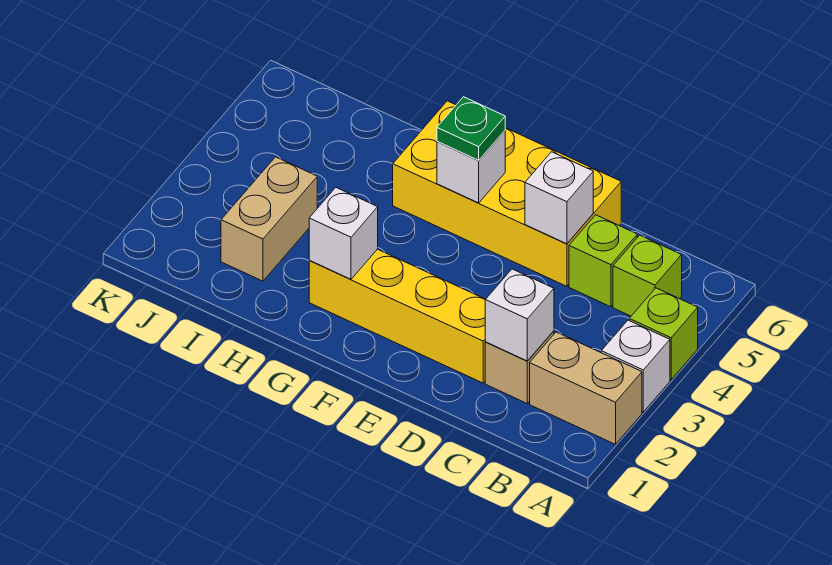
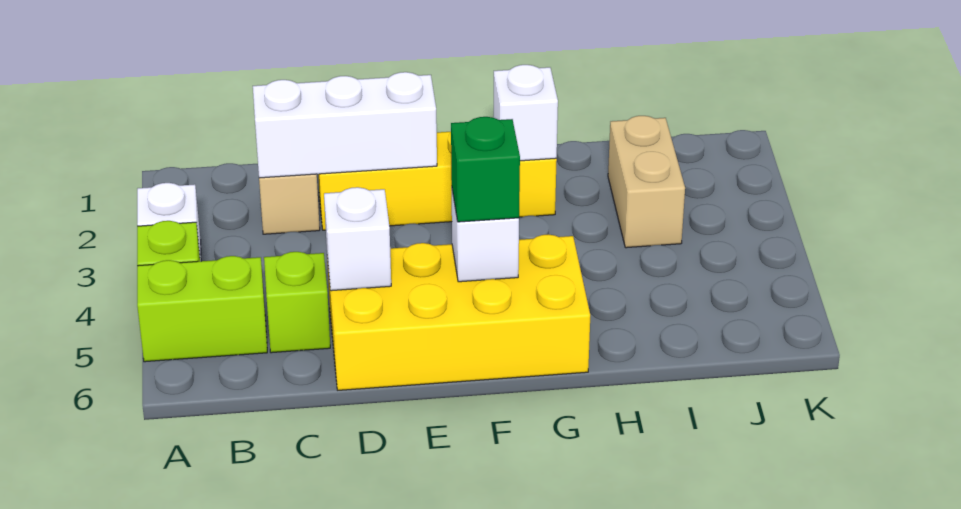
tan 1x2 brick [530,332,642,444] -> none
lime 1x1 brick [613,235,682,316] -> lime 1x2 brick [137,256,267,362]
white 1x1 brick [485,269,554,361] -> white 1x3 brick [253,72,437,178]
green 1x1 plate [437,97,505,160] -> green 1x1 brick [451,117,520,222]

